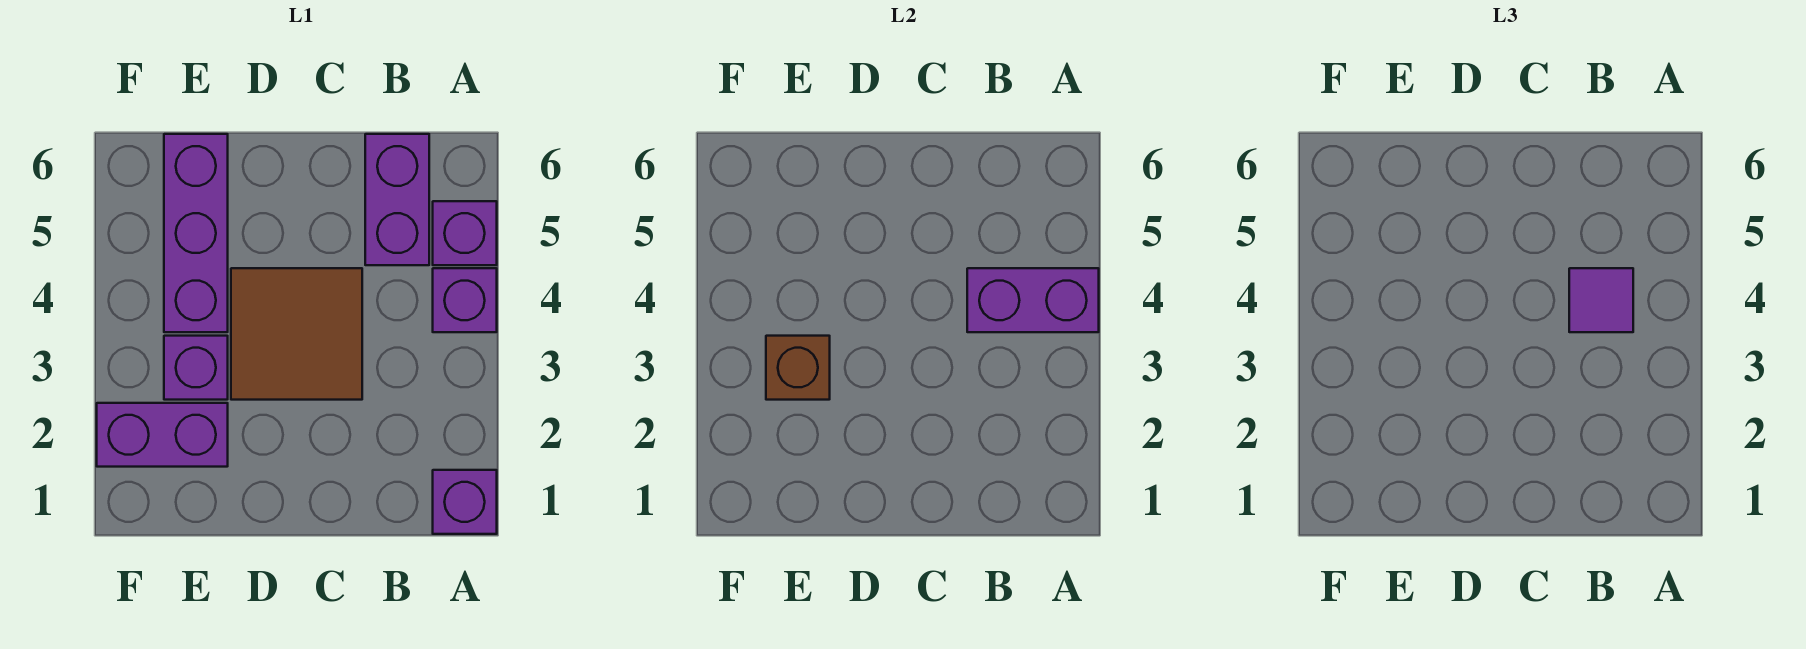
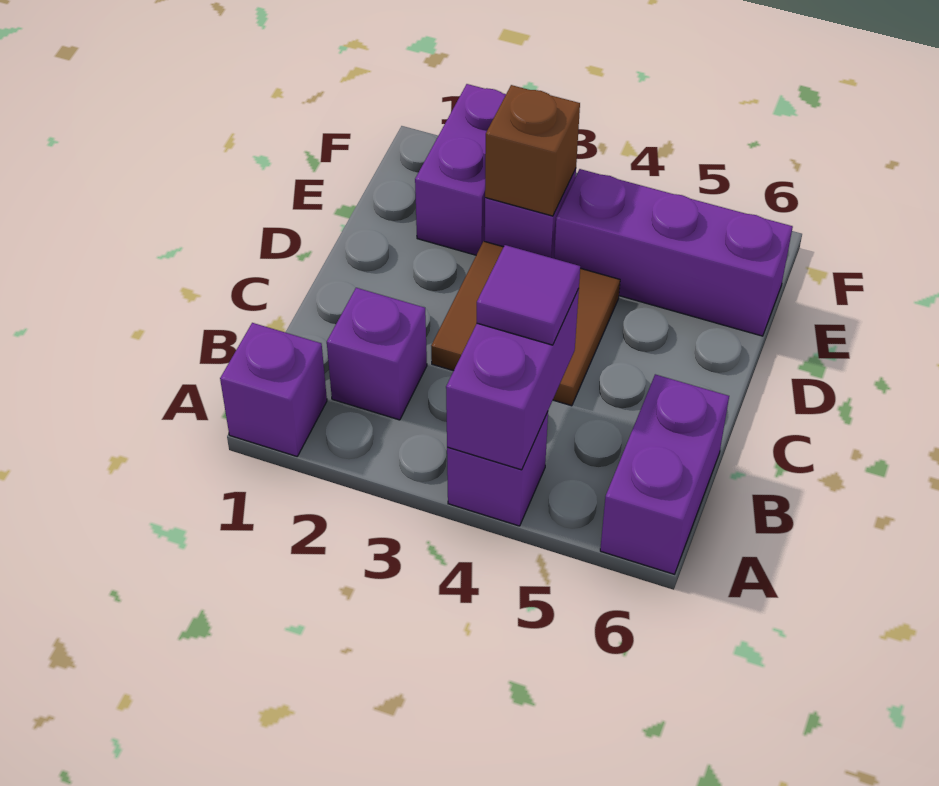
purple 1x1 brick [433,201,497,265] -> purple 1x1 brick moved to [327,288,427,420]
purple 1x2 brick [365,134,429,265] -> purple 1x2 brick turned to [600,374,729,574]

